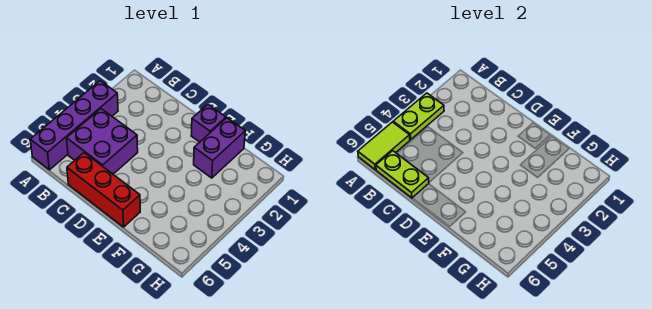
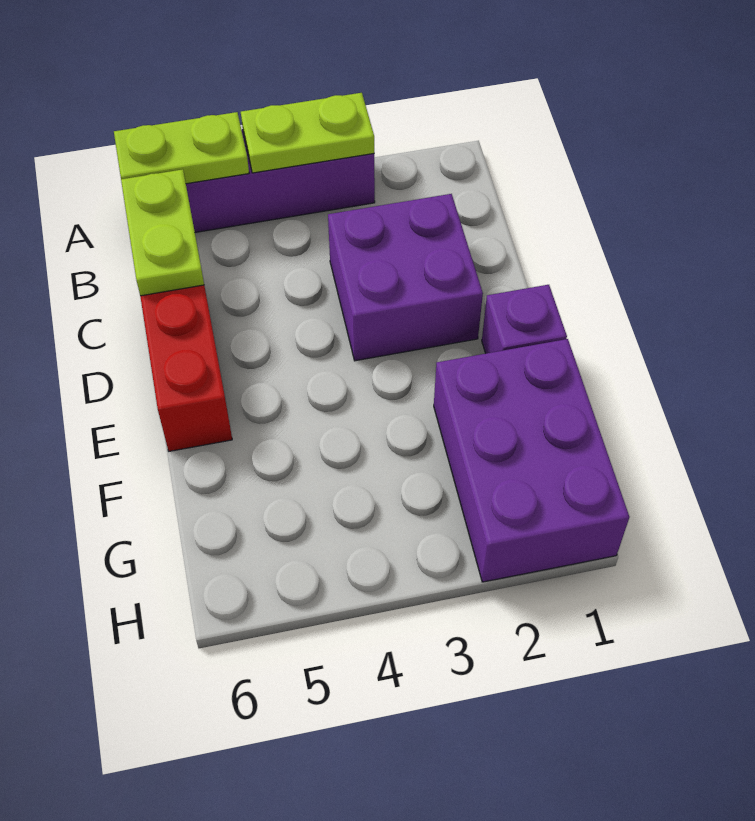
lime 1x2 tile [358,122,410,170] -> lime 1x2 plate [114,112,249,184]
purple 2x2 brick [67,109,138,174] -> purple 2x2 brick moved to [328,194,483,361]
purple 1x2 brick [194,118,245,178] -> purple 2x3 brick [434,339,629,582]

